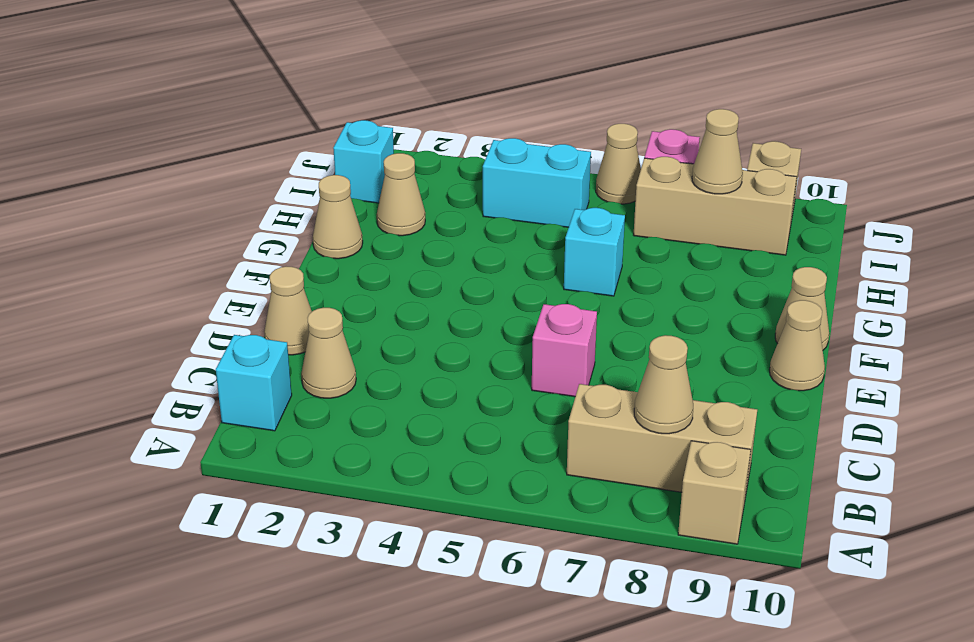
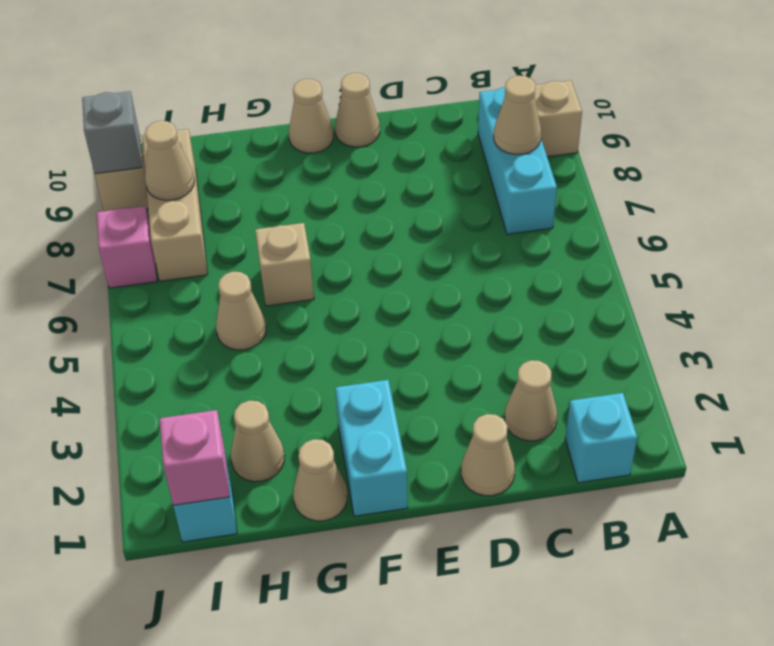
tan 1x3 brick [567,384,757,497] -> cyan 1x3 brick [478,87,557,234]
pink 1x1 brick [532,304,597,397] -> pink 1x1 brick moved to [160,410,230,506]
cyan 1x1 brick [564,208,625,296] -> tan 1x1 brick [255,223,314,306]
cyan 1x2 brick [483,138,591,227] -> cyan 1x2 brick moved to [335,380,408,516]
tan 1x1 cone [596,124,641,204] -> tan 1x1 cone moved to [216,272,266,350]
none -> grey 1x1 brick [82,91,142,174]

